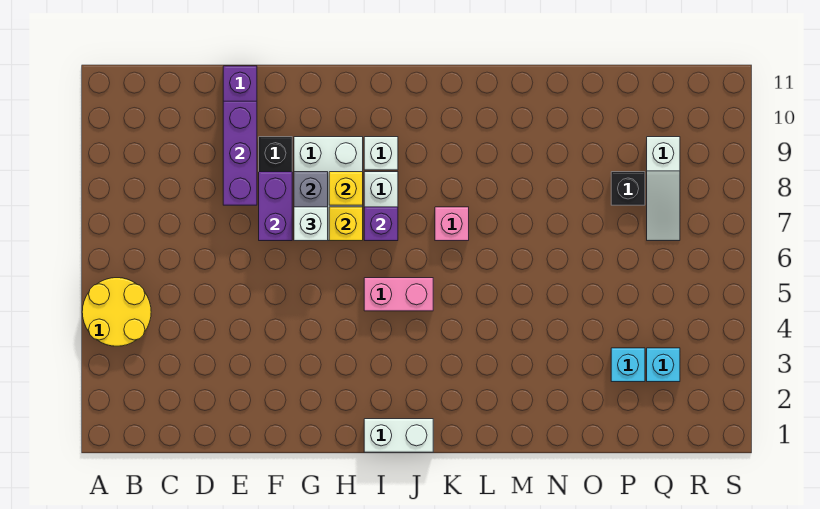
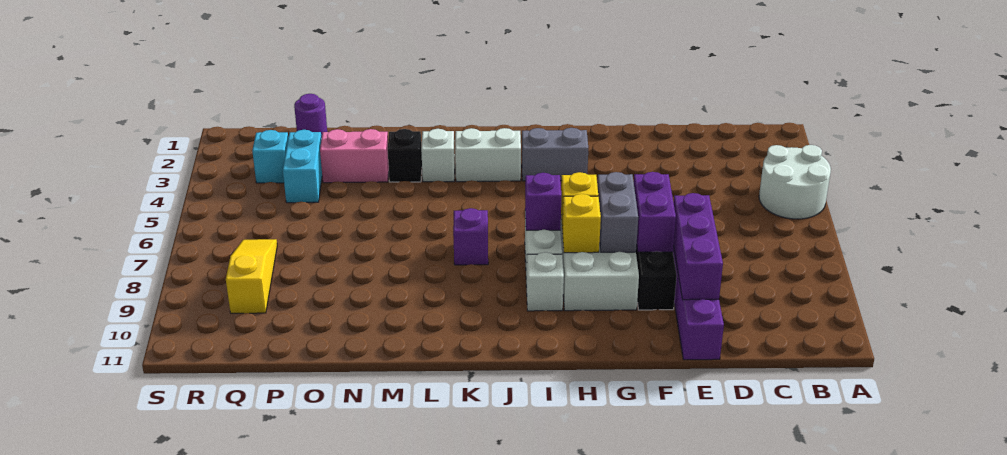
yellow 2x2 round brick [82,278,151,346] -> white 2x2 round brick [759,145,831,219]
white 1x1 brick [294,207,328,241] -> white 1x1 brick moved to [421,129,455,182]
none -> grey 1x2 brick [522,128,588,181]
white 1x2 brick [364,419,433,452] -> white 1x2 brick moved to [455,128,521,182]
pink 1x2 brick [364,278,433,311] -> pink 1x2 brick moved to [320,129,389,183]
pink 1x1 brick [435,207,469,241] -> purple 1x1 brick [453,208,488,265]
none -> purple 1x1 round brick [294,94,327,137]
cyan 1x1 brick [611,348,645,382] -> cyan 1x2 brick [283,130,322,203]
black 1x1 brick [611,172,645,205] -> black 1x1 brick moved to [388,129,422,182]
white 1x3 slope [647,137,680,241] -> yellow 1x3 slope [226,239,277,313]

